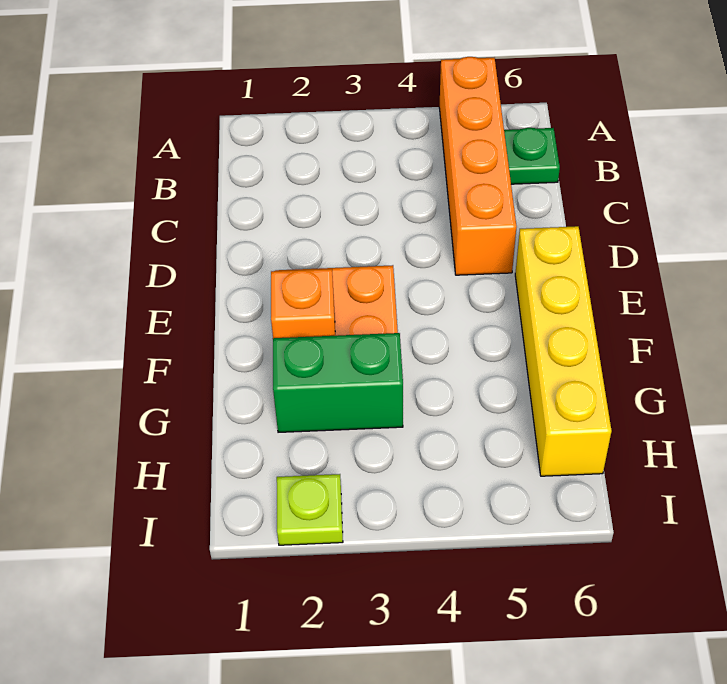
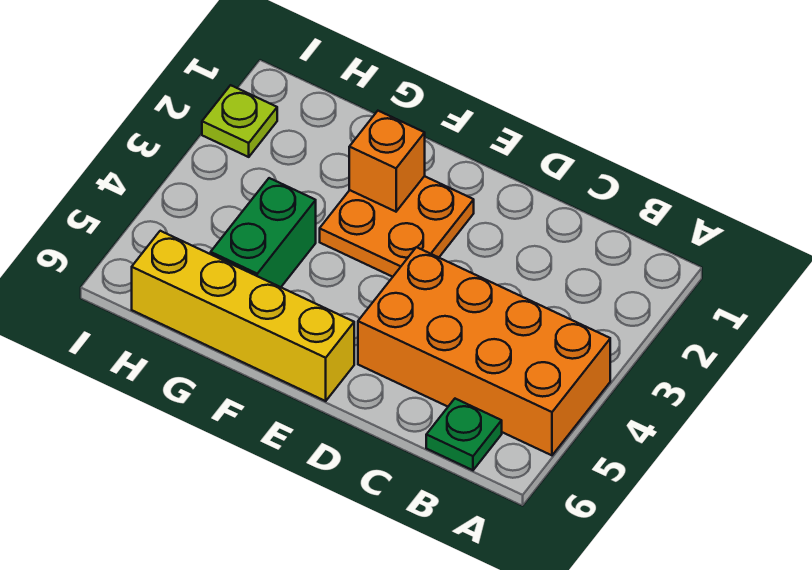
orange 1x4 brick [439,57,517,275] -> orange 2x4 brick [358,247,610,455]
green 1x2 brick [273,333,403,432] -> green 1x2 brick moved to [211,178,316,287]

